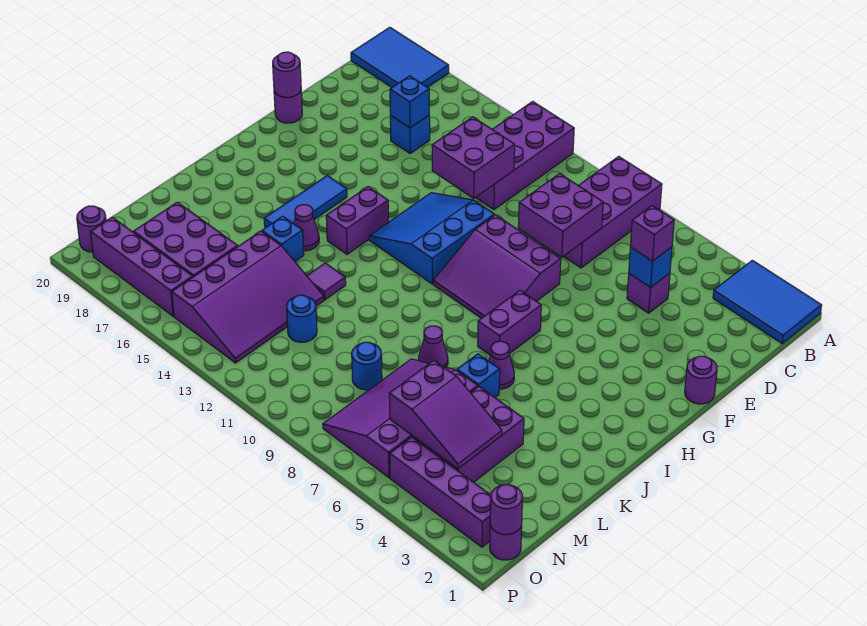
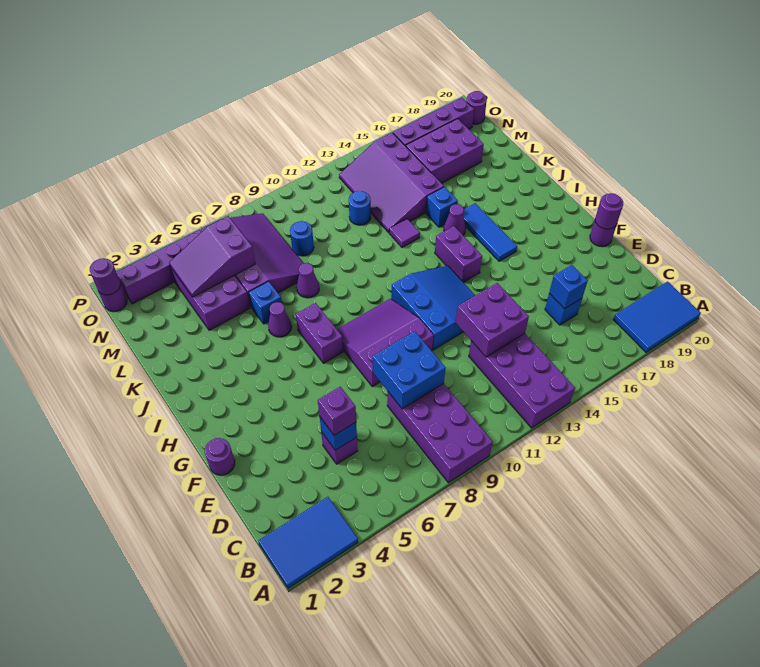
purple 2x2 brick [518,174,603,257] -> blue 2x2 brick [373,331,446,409]

